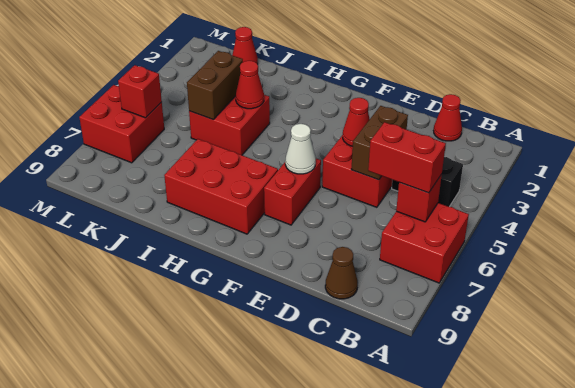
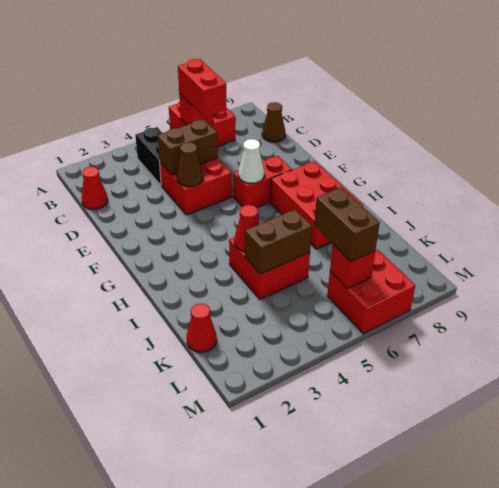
red 1x1 cone [343,98,370,146] -> brown 1x1 cone [177,142,203,187]
none -> brown 1x2 brick [314,187,380,262]

